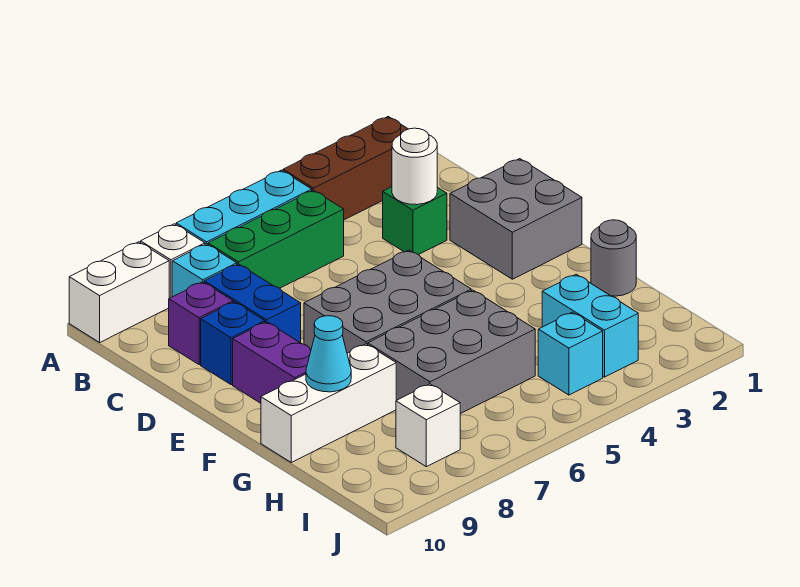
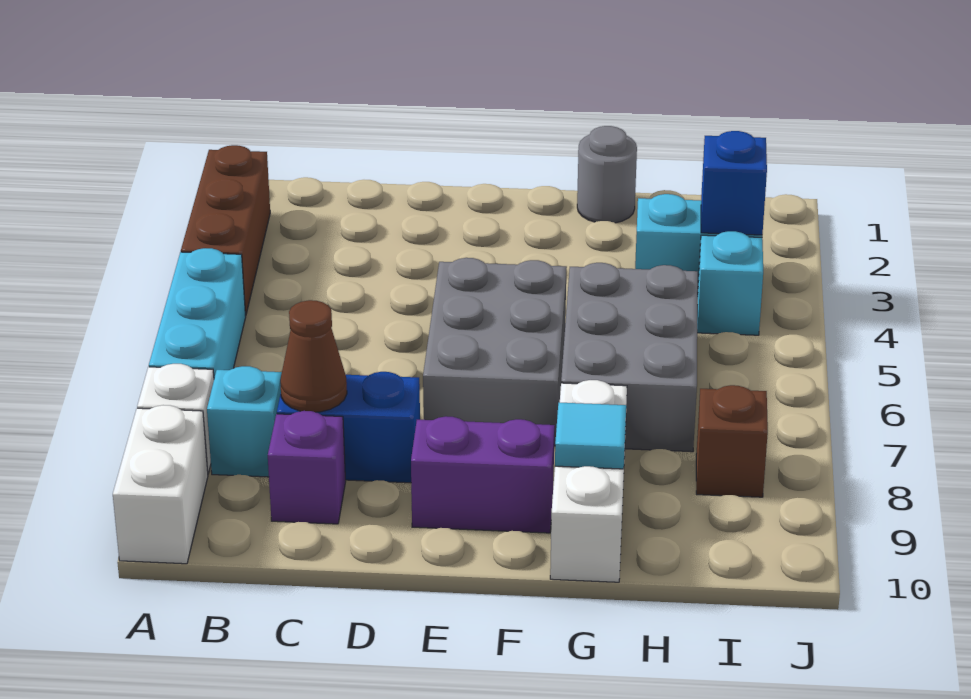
green 1x3 brick [208,190,344,288] -> none
green 1x1 brick [383,187,447,255] -> none
white 1x1 round brick [392,128,437,205] -> none
none -> brown 1x1 cone [280,300,347,412]
grey 2x2 brick [450,159,582,279] -> none
blue 1x1 brick [201,302,265,385] -> blue 1x1 brick moved to [701,131,767,235]
cyan 1x1 cone [306,316,351,392] -> cyan 1x1 tile [555,403,626,469]
white 1x1 brick [396,384,460,467] -> brown 1x1 brick [696,385,768,497]

